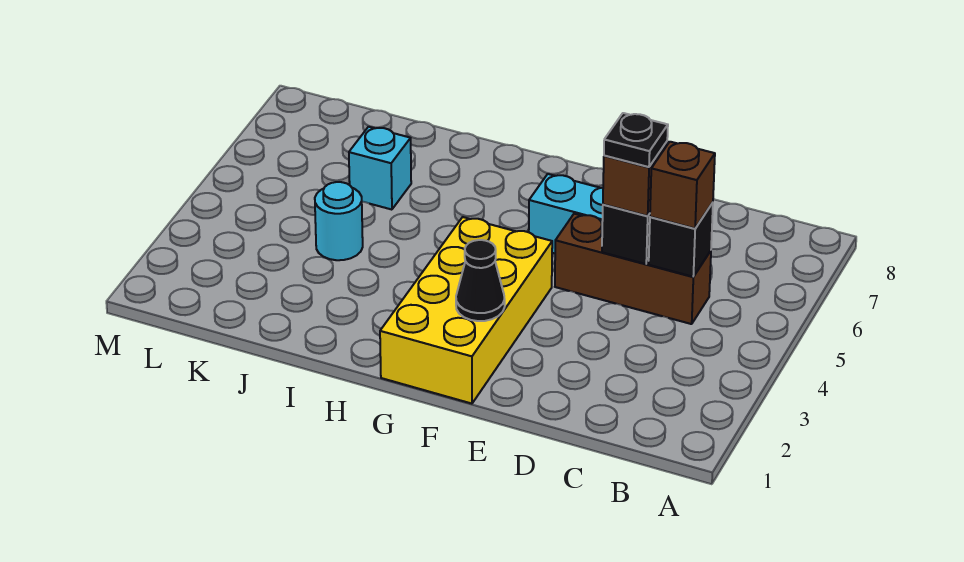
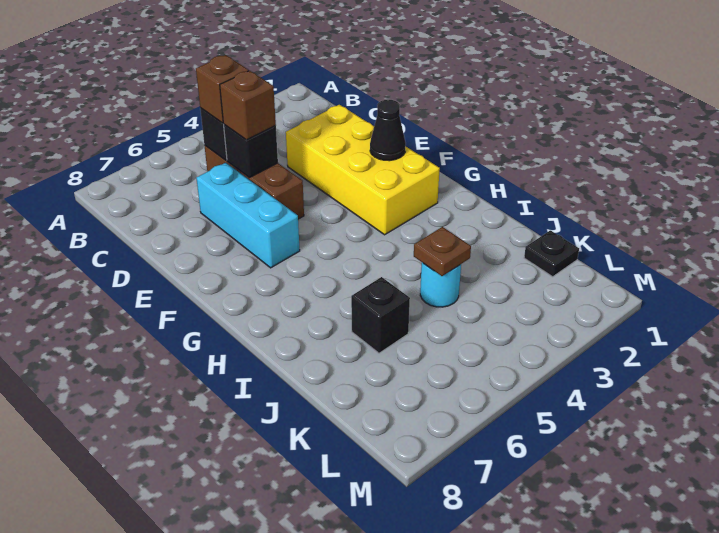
black 1x1 plate [604,113,668,167] -> black 1x1 plate moved to [524,230,579,277]
yellow 2x4 brick [380,217,552,404] -> yellow 2x4 brick turned to [286,105,440,235]
none -> brown 1x1 plate [414,227,471,276]
cyan 1x1 brick [349,127,411,210] -> black 1x1 brick [351,277,410,353]

